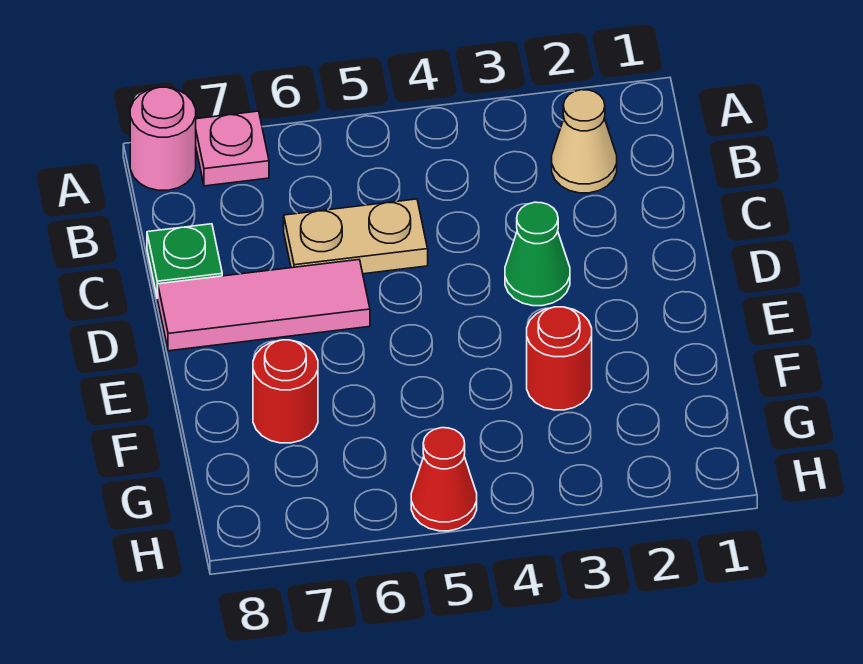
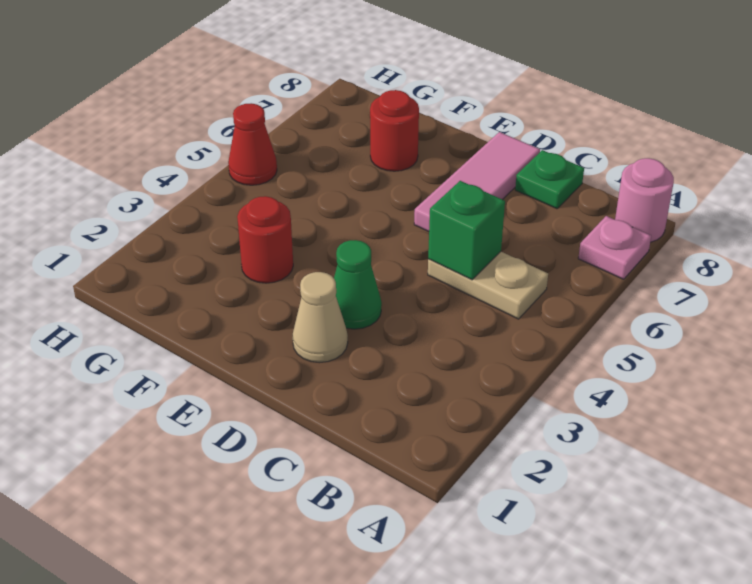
tan 1x1 cone [552,90,617,193] -> tan 1x1 cone moved to [293,272,348,363]
tan 1x2 plate [284,199,428,274] -> tan 1x2 plate turned to [428,252,548,319]
none -> green 1x1 brick [428,181,505,280]

